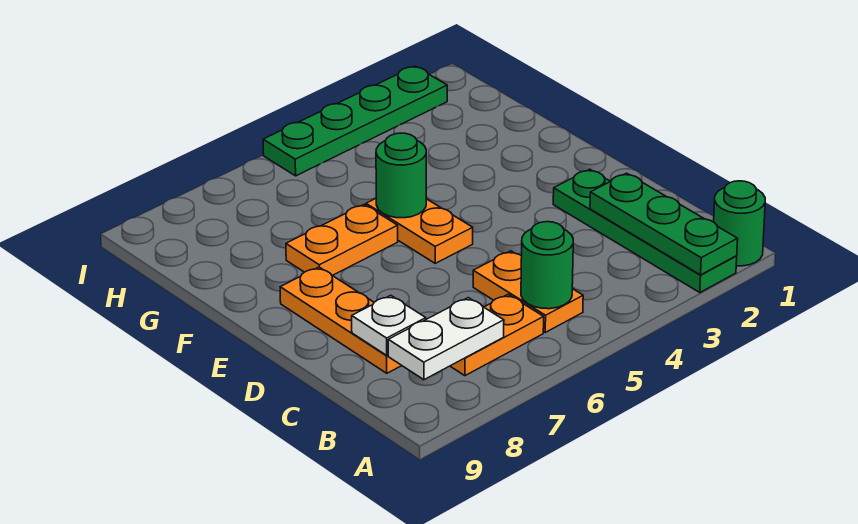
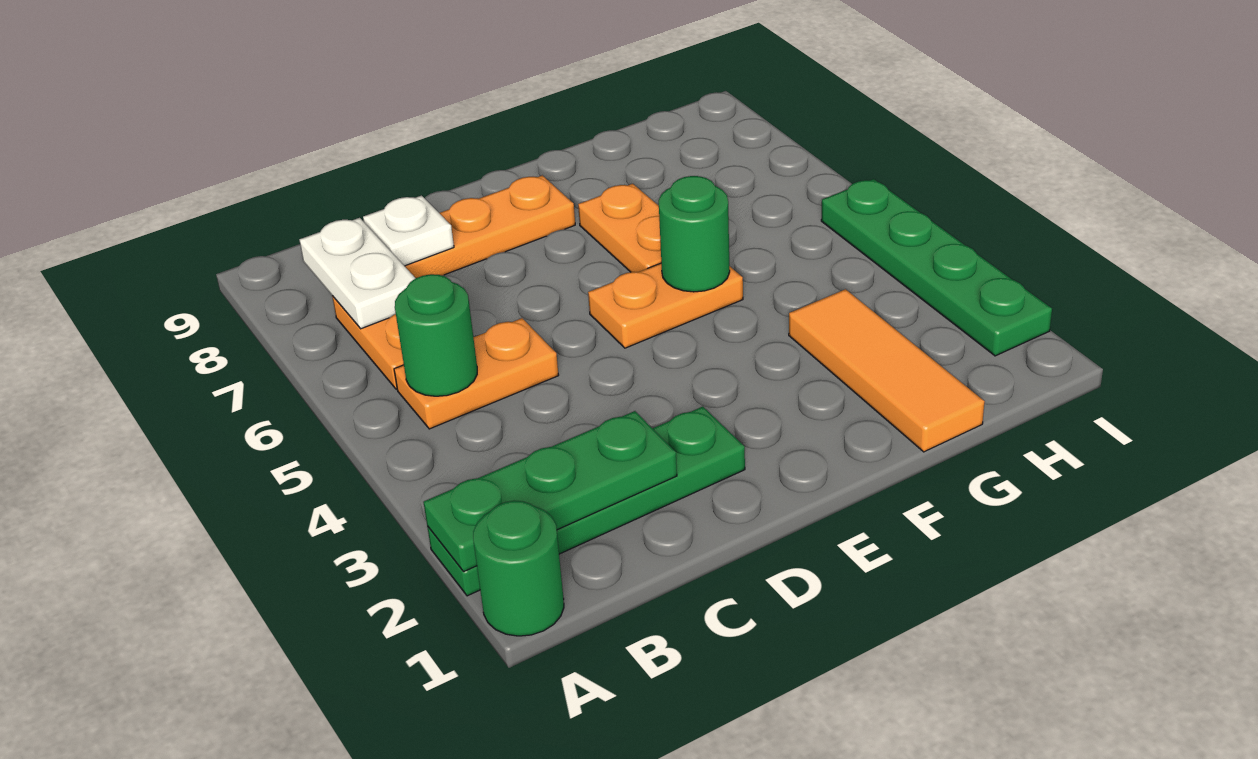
none -> orange 1x3 tile [789,289,985,452]

